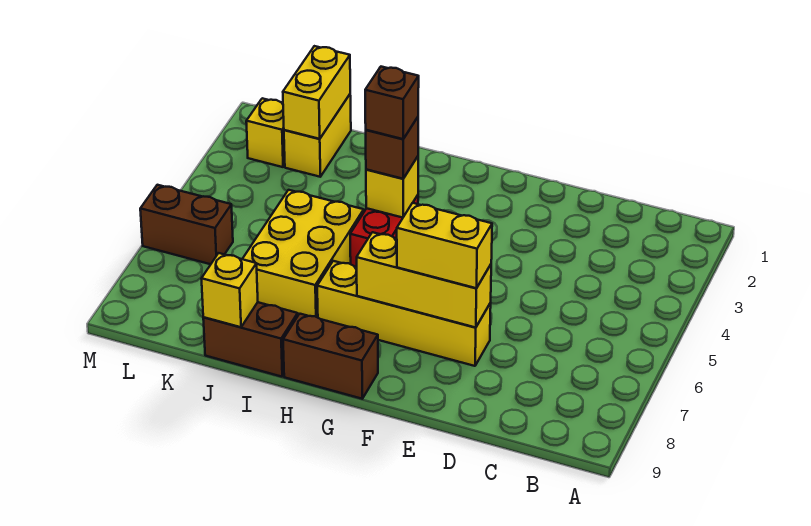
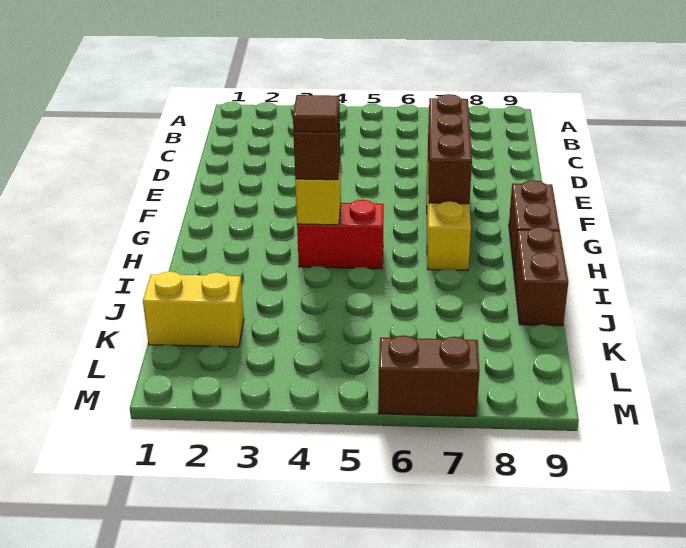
yellow 1x3 brick [357,232,491,328] -> brown 1x3 brick [428,94,472,204]
yellow 1x2 brick [397,203,492,288] -> none
brown 1x1 brick [365,67,419,139] -> brown 1x1 tile [293,95,340,132]
yellow 2x3 brick [243,190,364,318] -> none
yellow 1x1 brick [201,253,258,327] -> none
yellow 1x2 brick [283,46,350,139] -> none
yellow 1x1 brick [246,98,285,167] -> none
brown 1x2 brick [140,185,233,264] -> brown 1x2 brick turned to [378,335,480,416]

